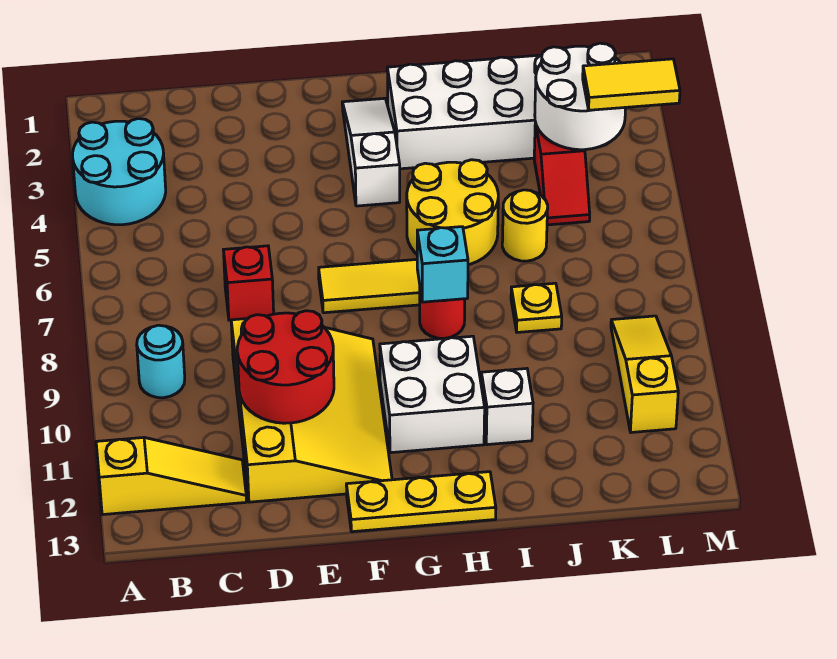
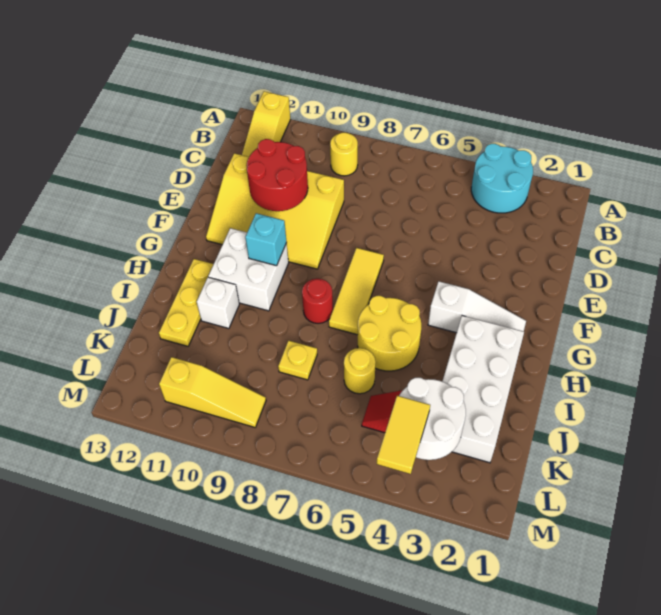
cyan 1x1 round brick [137,325,185,398] -> yellow 1x1 round brick [330,133,358,176]
red 1x1 brick [224,246,274,320] -> none
yellow 1x3 plate [346,472,496,532] -> yellow 1x3 plate moved to [159,259,213,346]
cyan 1x1 brick [417,227,468,302] -> cyan 1x1 brick moved to [245,213,287,266]

